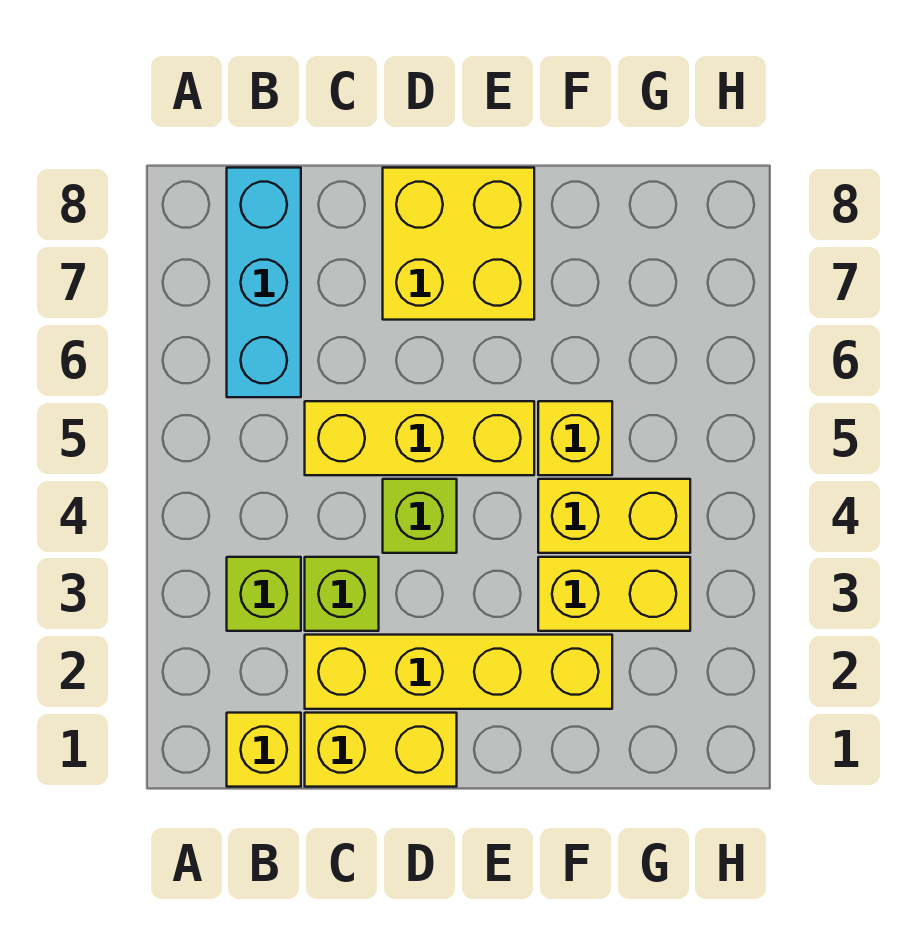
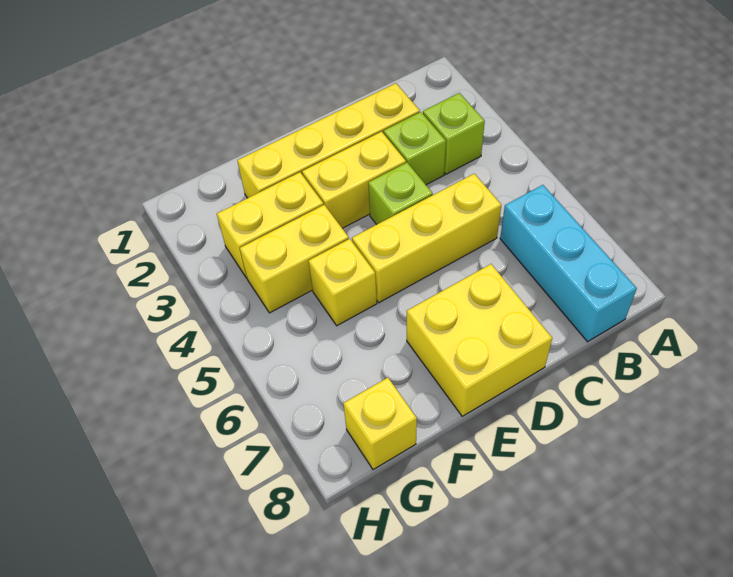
yellow 1x1 brick [227,713,301,787] -> yellow 1x1 brick moved to [343,378,417,470]
yellow 1x2 brick [305,713,457,787] -> yellow 1x2 brick moved to [302,132,406,228]

